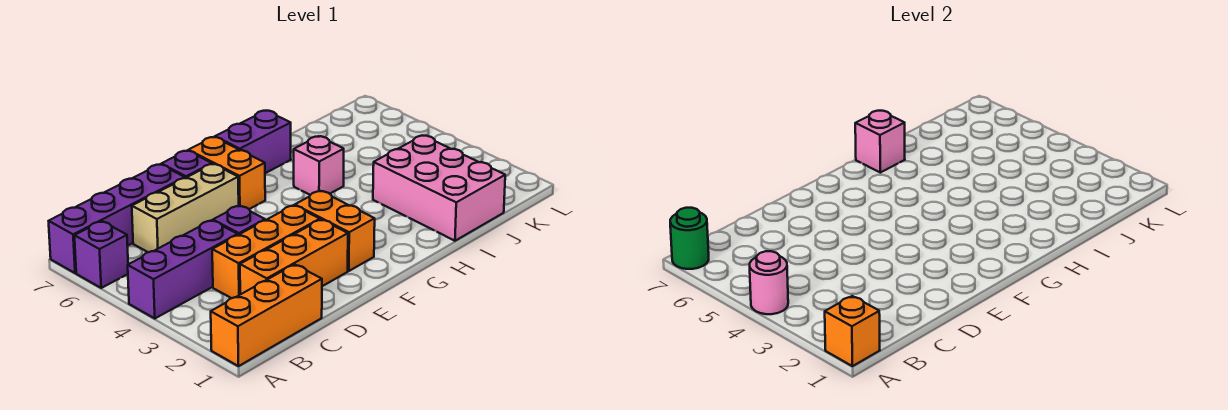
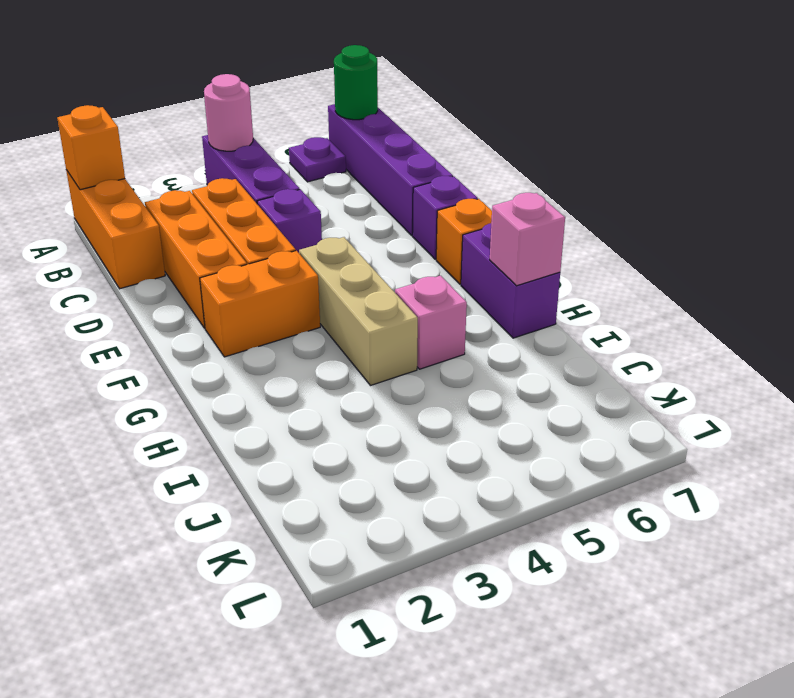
purple 1x1 brick [74,221,128,288] -> purple 1x1 plate [289,137,346,182]
tan 1x3 brick [132,164,239,252] -> tan 1x3 brick moved to [299,237,418,386]
orange 1x2 brick [188,137,265,209] -> orange 1x1 brick [436,199,492,284]
pink 2x3 brick [373,136,505,241] -> none

